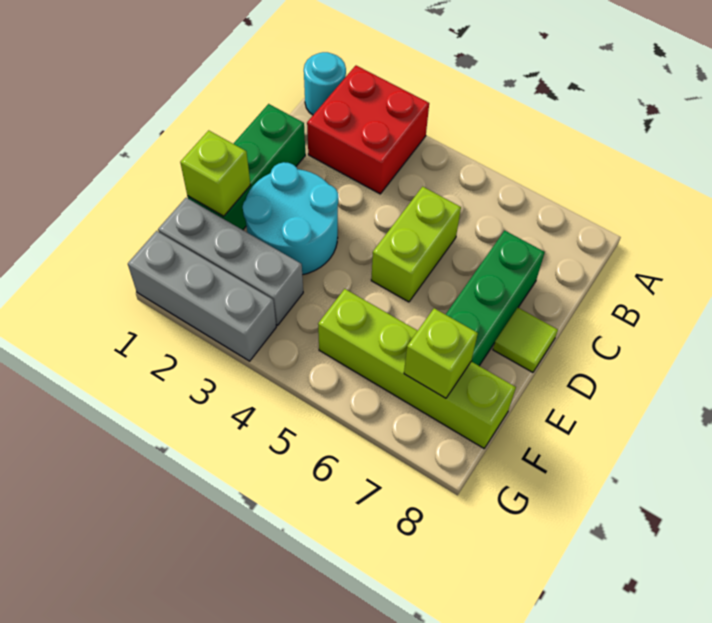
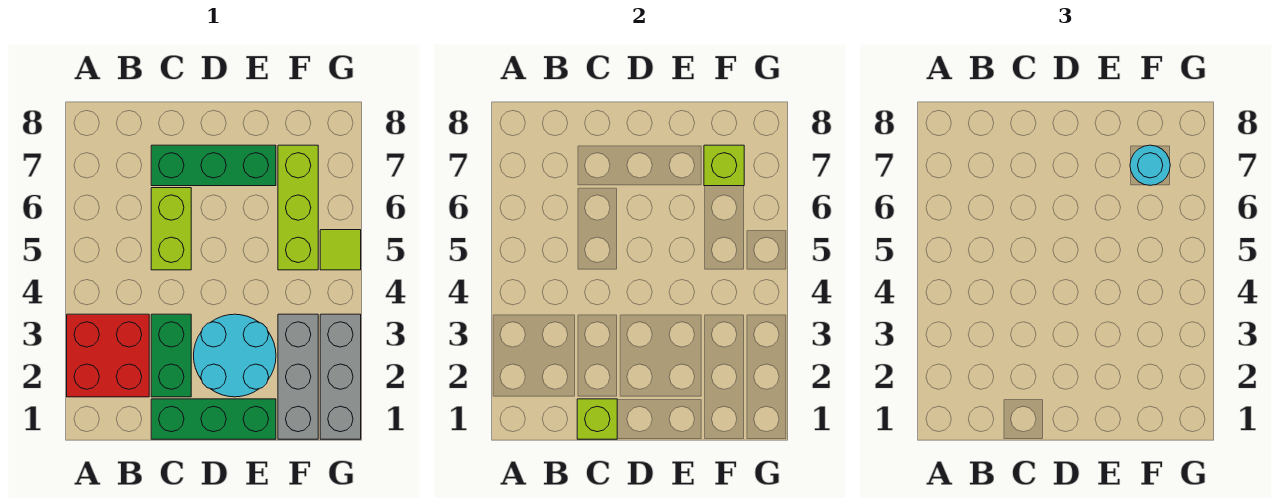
cyan 1x1 round brick [304,52,346,115] -> cyan 1x1 round brick moved to [1130,145,1170,185]
none -> green 1x2 brick [151,314,191,397]
lime 1x2 brick [371,187,461,302] -> lime 1x2 brick turned to [151,188,191,270]
lime 1x1 tile [493,308,558,372] -> lime 1x1 tile moved to [320,230,361,270]
lime 1x1 brick [180,130,250,216] -> lime 1x1 brick moved to [577,399,617,439]
lime 1x4 brick [318,289,516,448] -> lime 1x3 brick [278,145,318,270]

